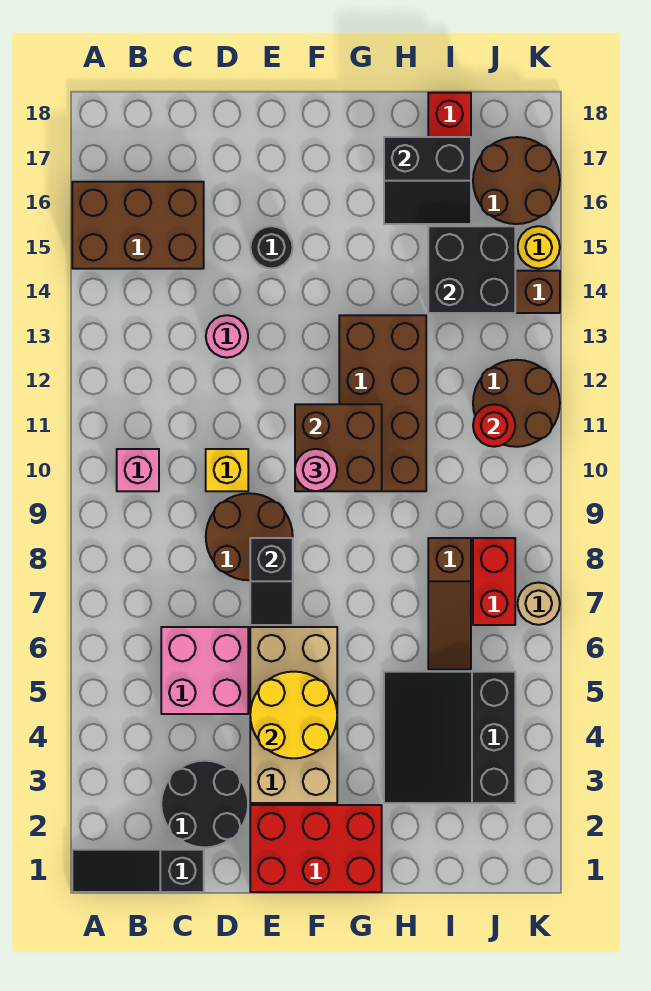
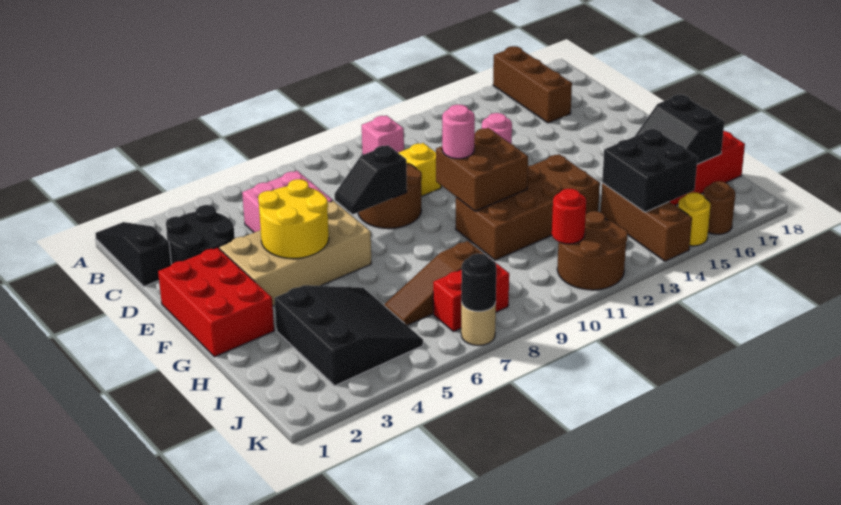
brown 2x3 brick [72,182,204,269] -> brown 1x3 brick [493,46,572,123]
black 1x1 round brick [250,226,293,269] -> black 1x1 round brick moved to [461,254,496,311]
black 3x3 slope [384,672,515,803] -> black 3x3 slope turned to [274,285,423,386]
brown 2x2 round brick [473,137,560,224] -> brown 1x1 round brick [703,181,735,234]

